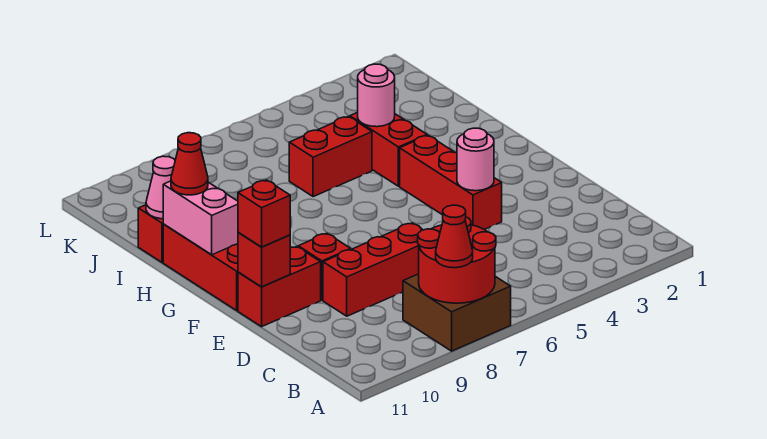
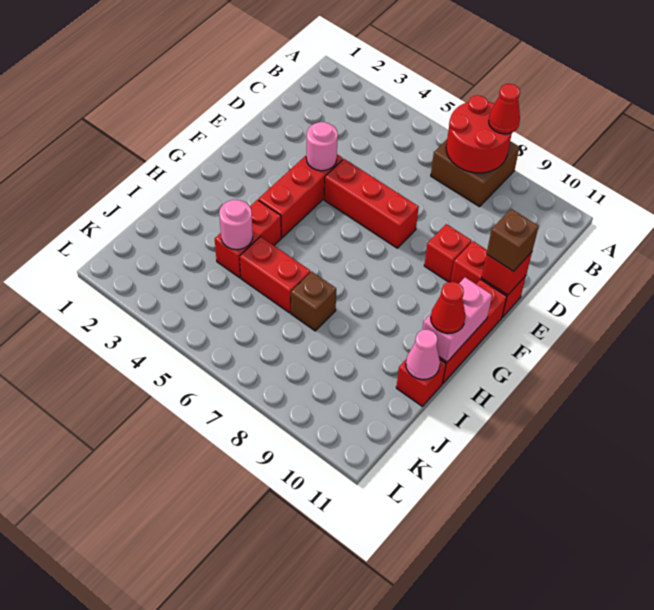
red 1x3 brick [323,223,423,316] -> red 1x3 brick moved to [324,159,419,248]
red 1x1 brick [238,180,290,247] -> brown 1x1 brick [487,209,539,271]
none -> brown 1x1 brick [291,272,336,331]

